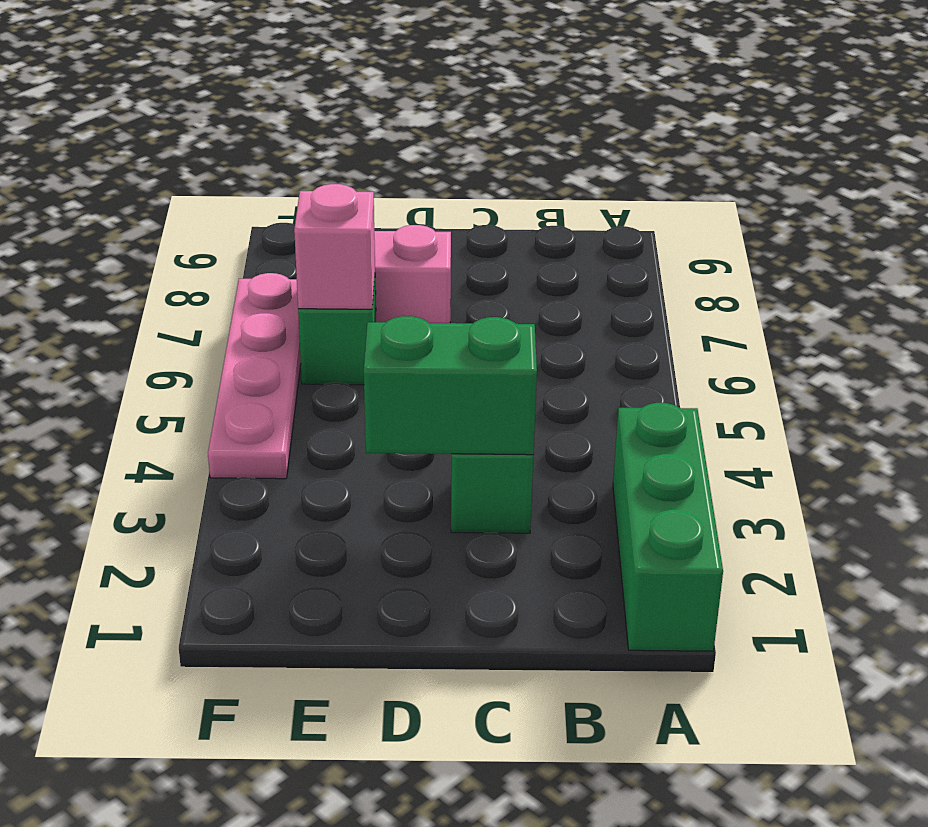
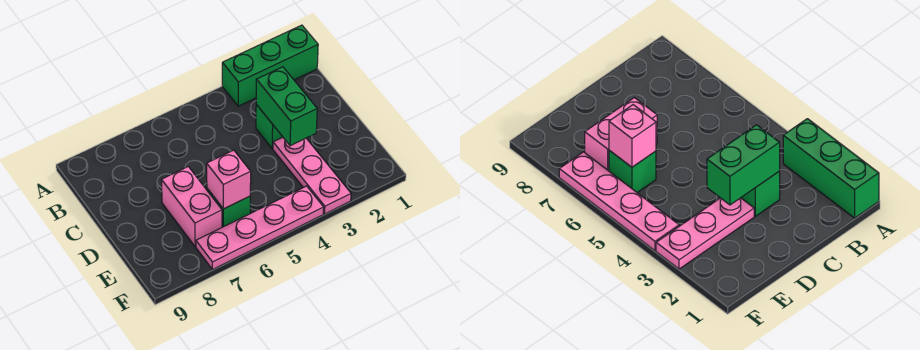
none -> pink 1x3 plate [273,137,351,214]

